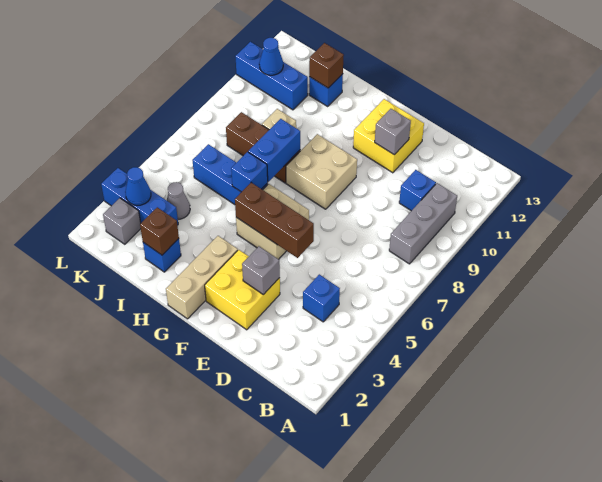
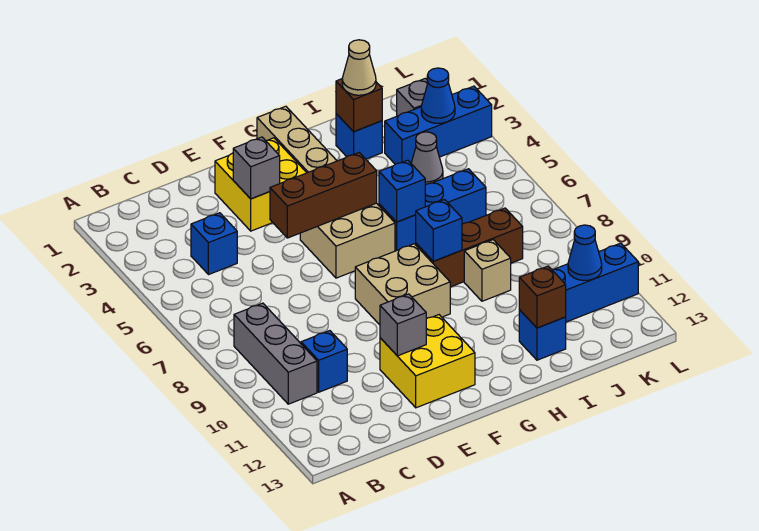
blue 1x2 brick [248,119,300,182] -> blue 1x1 brick [416,200,462,261]
none -> tan 1x1 cone [342,40,376,95]

